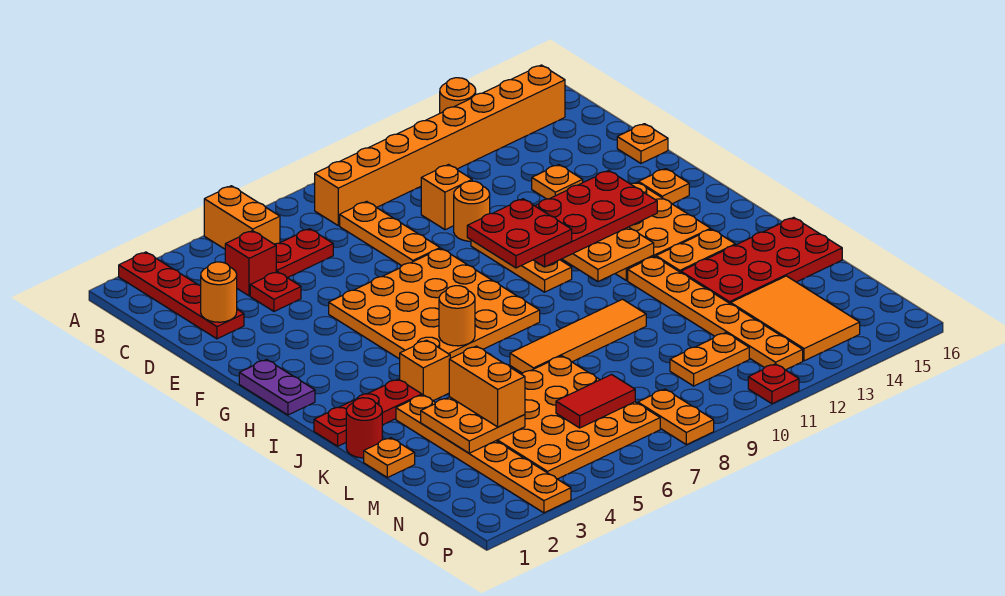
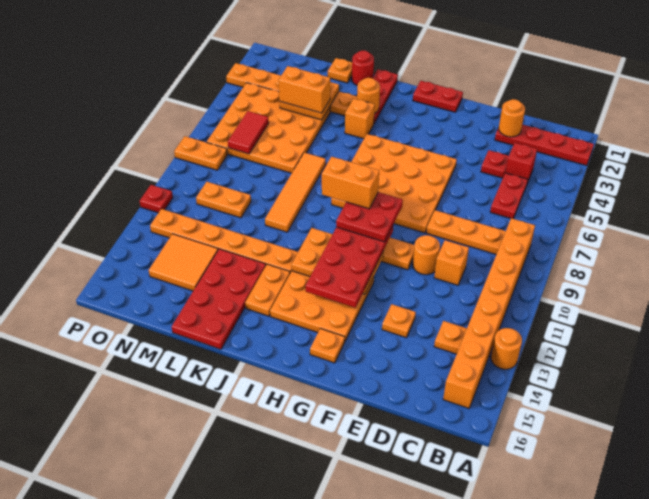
orange 1x2 brick [204,186,280,249] -> orange 1x2 brick moved to [322,157,379,209]
orange 1x1 plate [617,124,668,163] -> orange 1x1 plate moved to [434,321,467,354]
purple 1x2 plate [239,360,315,415] -> red 1x2 plate [413,81,463,112]
orange 1x1 round brick [439,286,475,346] -> orange 1x1 round brick moved to [357,78,380,113]
orange 2x3 tile [731,276,860,361] -> orange 2x2 tile [149,234,218,291]
orange 1x2 plate [670,333,749,386] -> orange 1x2 plate turned to [196,182,251,218]

